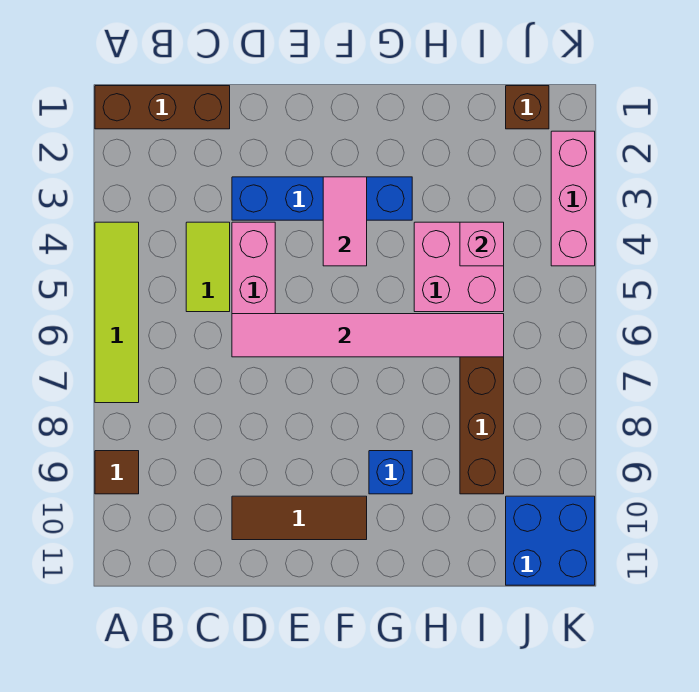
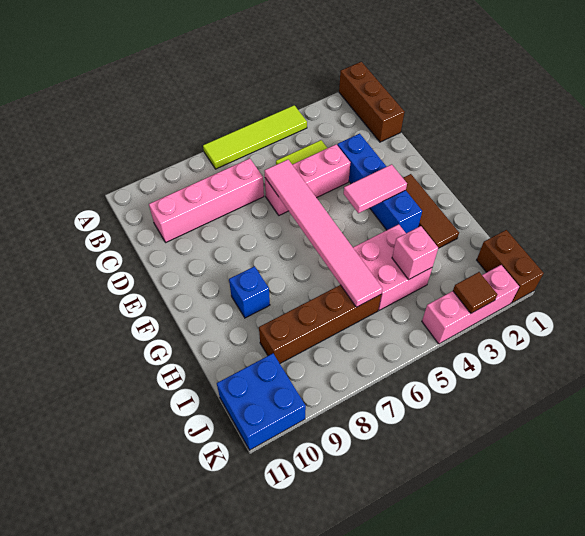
brown 1x1 tile [95,451,139,494] -> brown 1x1 tile moved to [453,272,497,313]
none -> pink 1x4 brick [149,158,264,242]
brown 1x3 tile [232,496,367,540] -> brown 1x3 tile moved to [403,174,459,248]
brown 1x1 brick [506,86,549,129] -> brown 1x2 brick [477,230,544,303]

